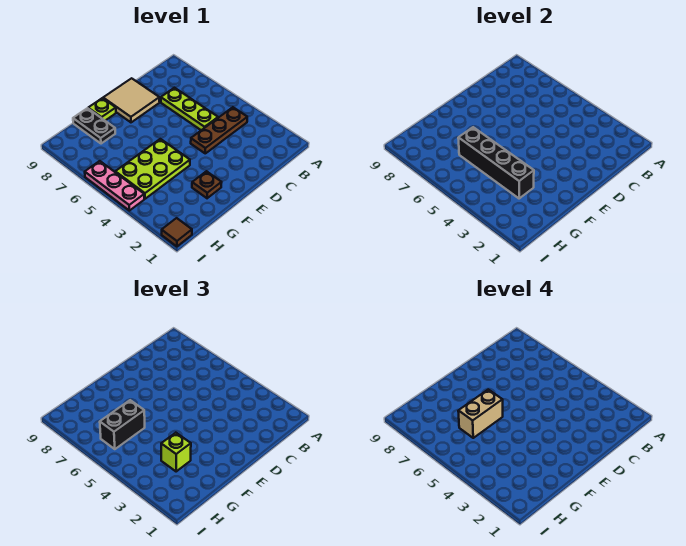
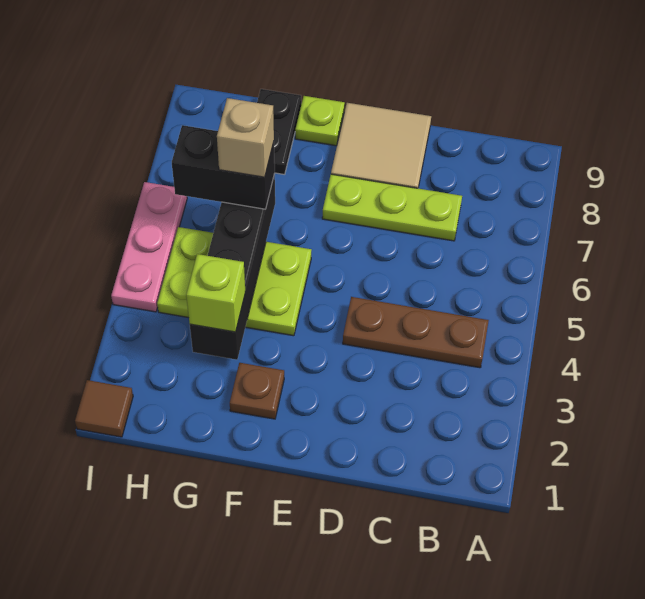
lime 1x3 plate [161,88,218,130] -> lime 1x3 plate turned to [322,174,462,241]
tan 1x2 brick [458,390,503,438] -> tan 1x1 brick [217,98,274,177]

